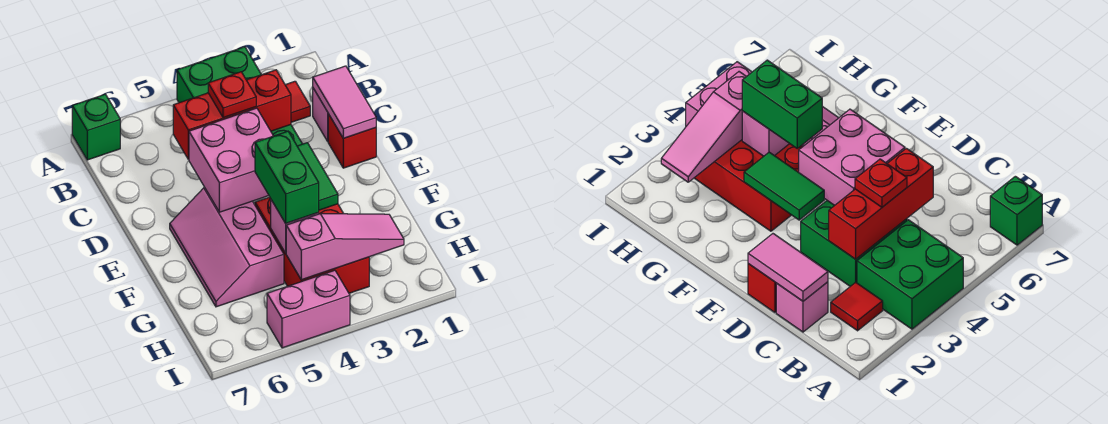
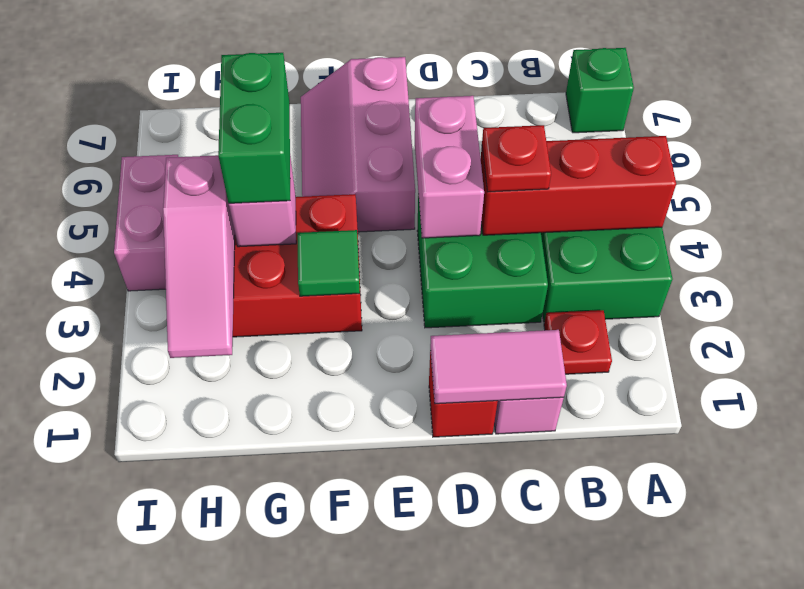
red 1x1 tile [286,81,310,122] -> red 1x1 plate [544,310,612,374]
red 1x3 brick [173,70,291,159] -> red 1x3 brick turned to [481,136,676,235]
pink 2x2 brick [189,108,273,212] -> pink 1x2 brick [415,96,484,238]
green 1x2 tile [297,143,338,210] -> green 1x1 tile [297,230,360,296]
pink 2x3 slope [170,188,284,307] -> pink 2x3 slope turned to [301,57,415,232]
green 1x2 brick [255,131,319,223] -> green 1x2 brick turned to [218,53,290,203]

